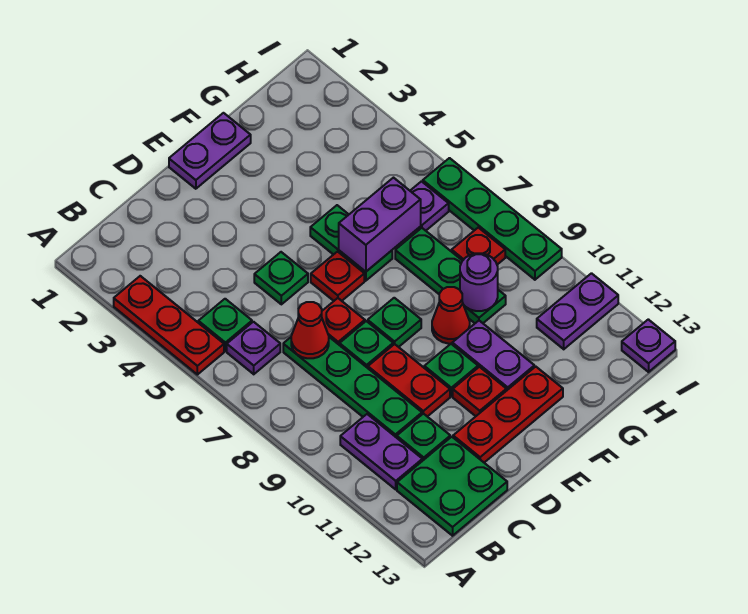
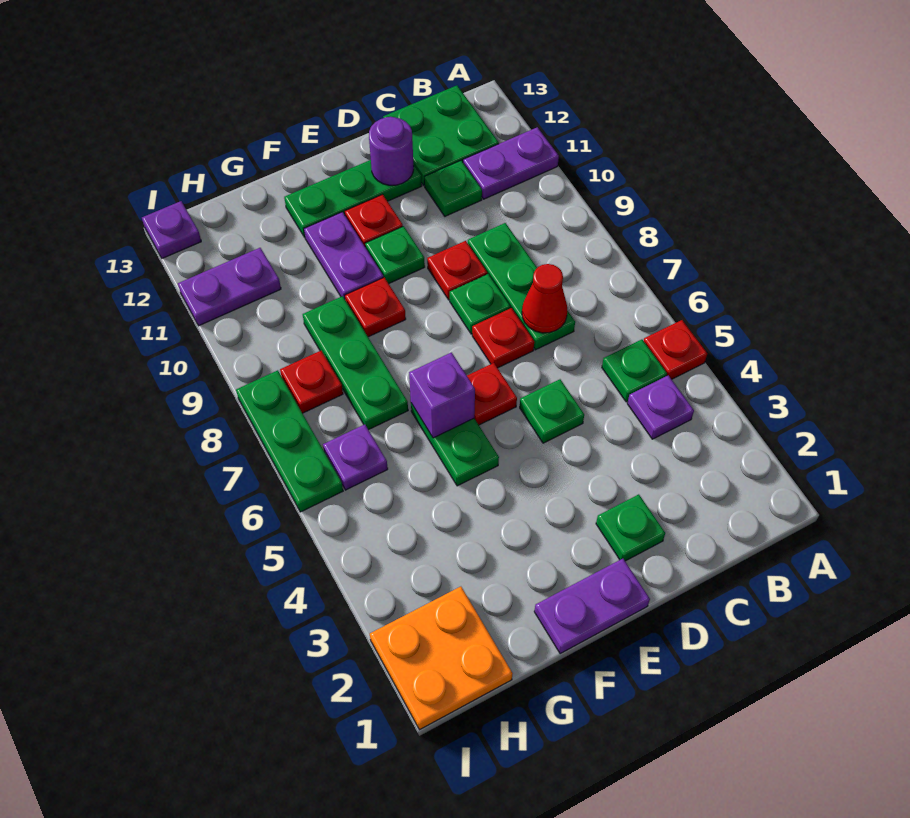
red 1x3 plate [114,276,224,375] -> red 1x1 plate [644,320,707,379]
purple 1x1 plate [227,322,280,374] -> purple 1x1 plate moved to [627,375,694,439]
purple 1x2 plate [340,414,422,489] -> purple 1x2 plate turned to [463,127,559,199]
green 1x4 plate [283,337,422,438] -> green 1x3 plate [468,223,575,350]
red 1x2 plate [368,344,450,417] -> red 1x1 plate [427,241,487,300]
red 1x3 plate [453,367,563,463] -> green 1x3 plate [284,160,422,237]
green 1x1 plate [368,298,421,347] -> green 1x1 plate moved to [596,494,665,561]
purple 1x2 brick [339,178,421,272] -> purple 1x1 brick [409,353,475,438]
red 1x1 cone [432,287,470,344] -> red 1x1 plate [345,277,406,337]
purple 1x1 round brick [460,253,498,311] -> purple 1x1 round brick moved to [369,117,414,185]
none -> orange 2x2 plate [370,587,513,730]
green 1x4 plate [423,158,562,280] -> green 1x3 plate [236,370,343,512]

